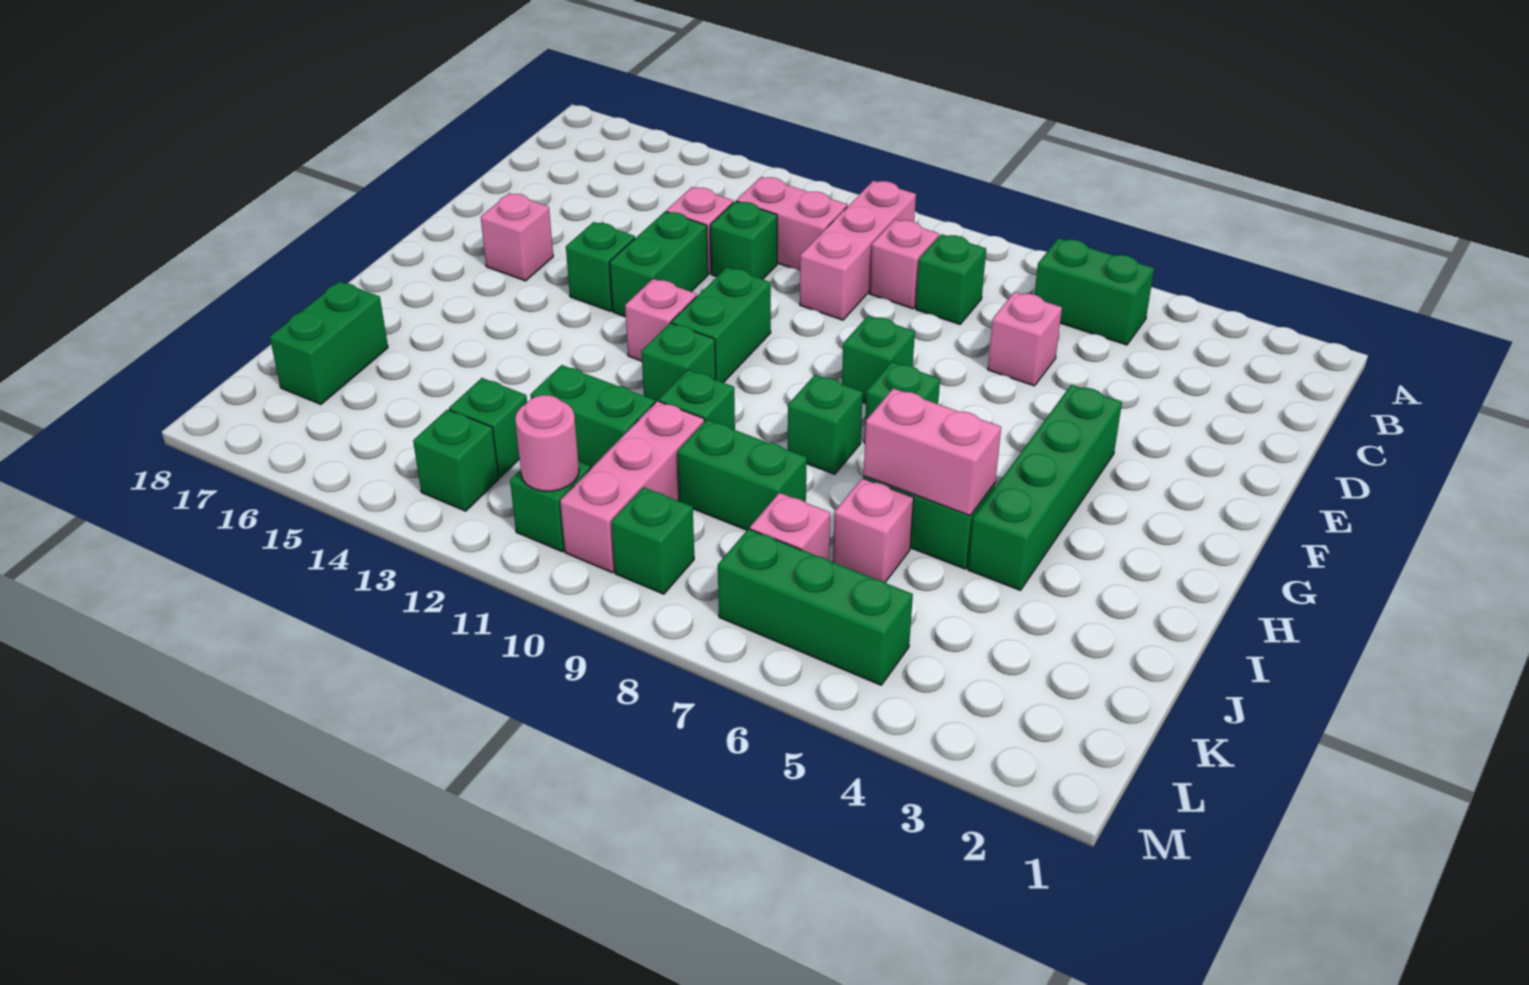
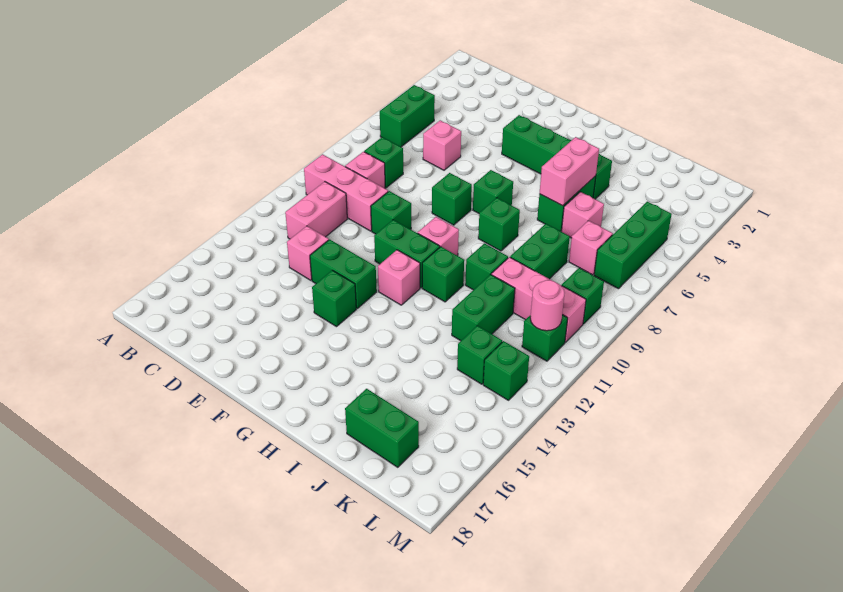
green 1x1 brick [710,201,777,279] -> green 1x1 brick moved to [371,191,411,234]
pink 1x1 brick [481,193,553,281] -> pink 1x1 brick moved to [418,217,459,256]

